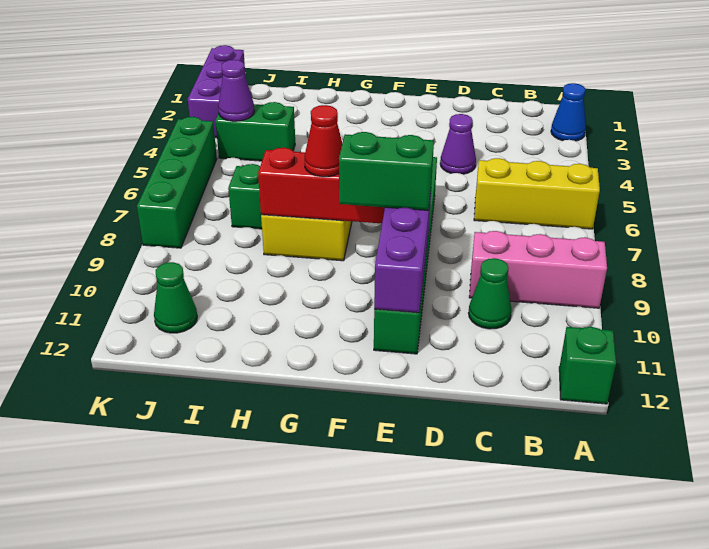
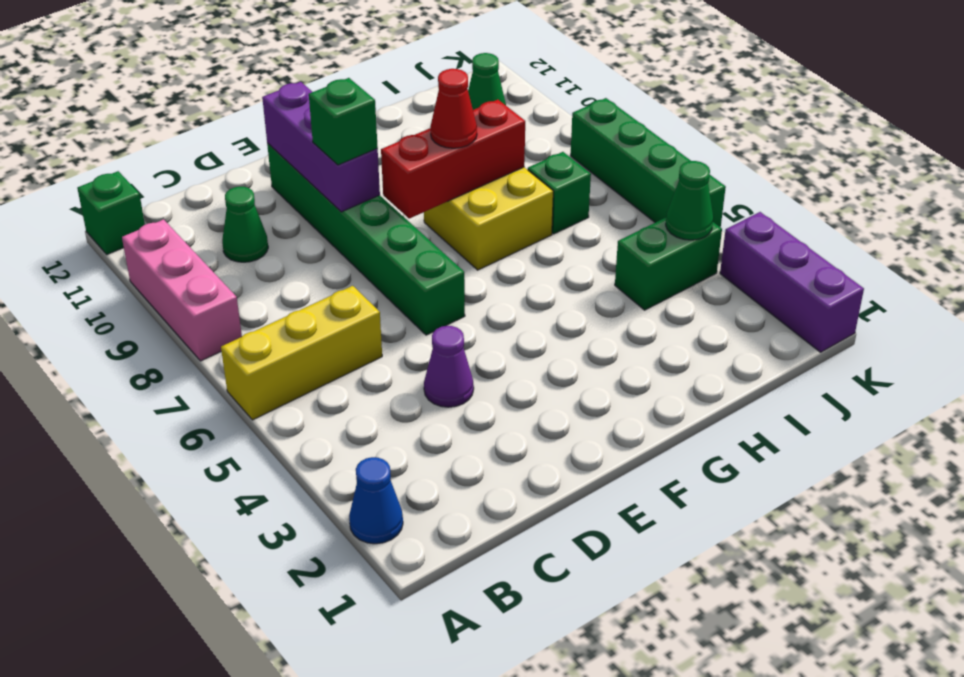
pink 1x3 brick [469,231,607,308] -> pink 1x3 brick turned to [122,219,242,361]
green 1x2 brick [339,132,434,210] -> green 1x1 brick [309,78,378,165]
purple 1x1 cone [218,60,254,121] -> green 1x1 cone [666,161,713,240]

